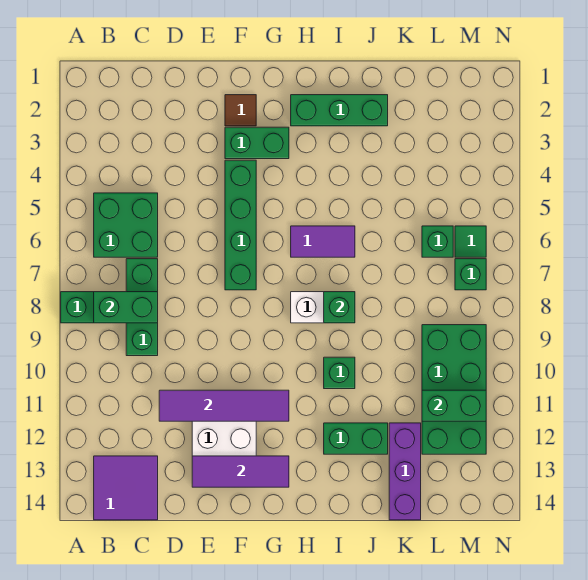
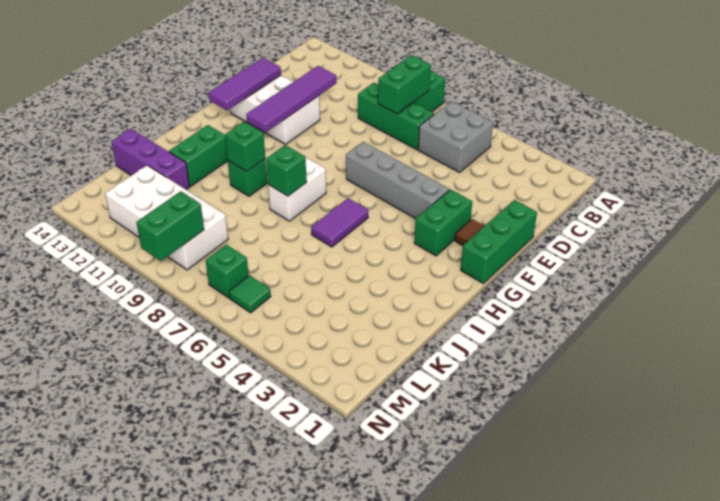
green 2x2 brick [94,193,158,257] -> grey 2x2 brick [418,101,493,172]
purple 2x2 tile [94,456,158,520] -> none
green 1x4 brick [225,160,256,290] -> grey 1x4 brick [346,142,449,219]
green 1x3 brick [291,95,388,126] -> green 1x3 brick moved to [461,200,537,283]
green 1x1 brick [422,226,453,257] -> green 1x1 brick moved to [225,122,265,171]
green 2x4 brick [422,325,486,454] -> white 2x4 brick [105,165,228,270]
green 1x2 brick [422,390,486,421] -> green 1x2 brick moved to [136,191,204,261]

